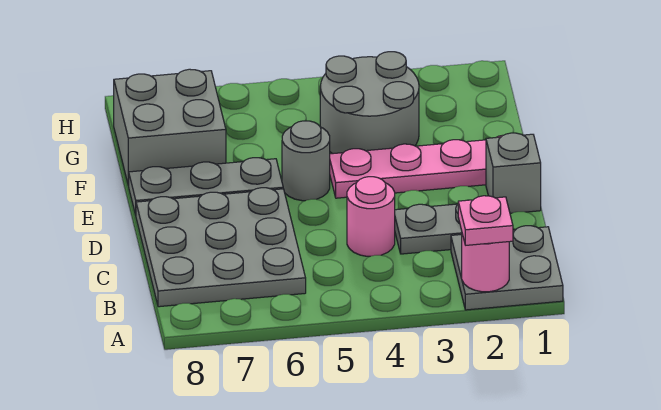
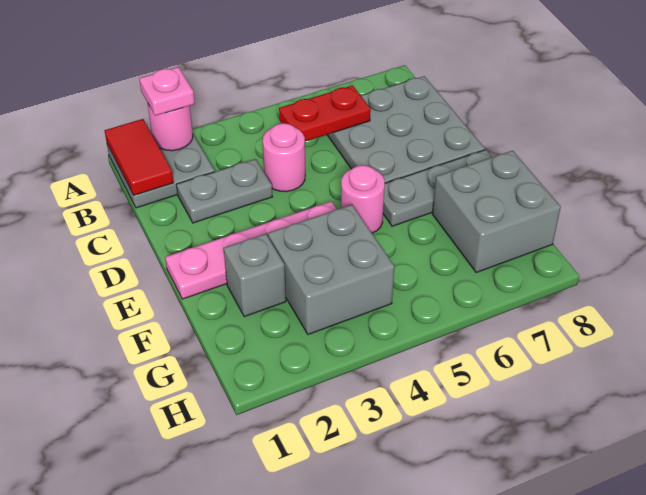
none -> red 1x2 tile [104,119,174,195]
none -> red 1x2 plate [279,86,371,141]
grey 1x1 brick [486,133,541,213] -> grey 1x1 brick moved to [224,234,286,317]
grey 1x1 round brick [282,121,330,201] -> pink 1x1 round brick [341,165,385,233]
grey 2x2 round brick [320,52,419,154] -> grey 2x2 brick [268,205,394,334]

